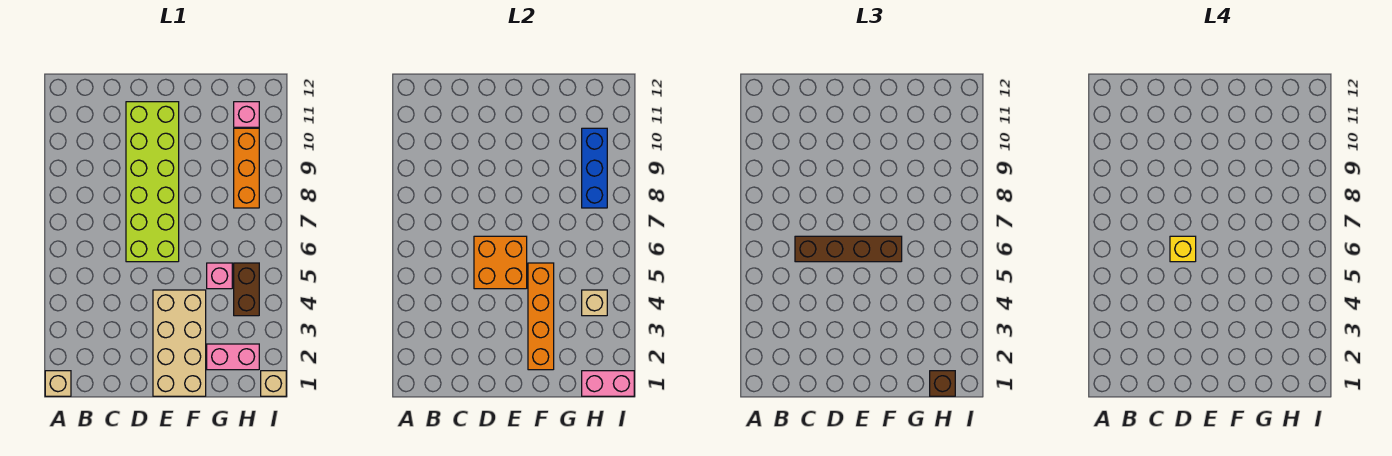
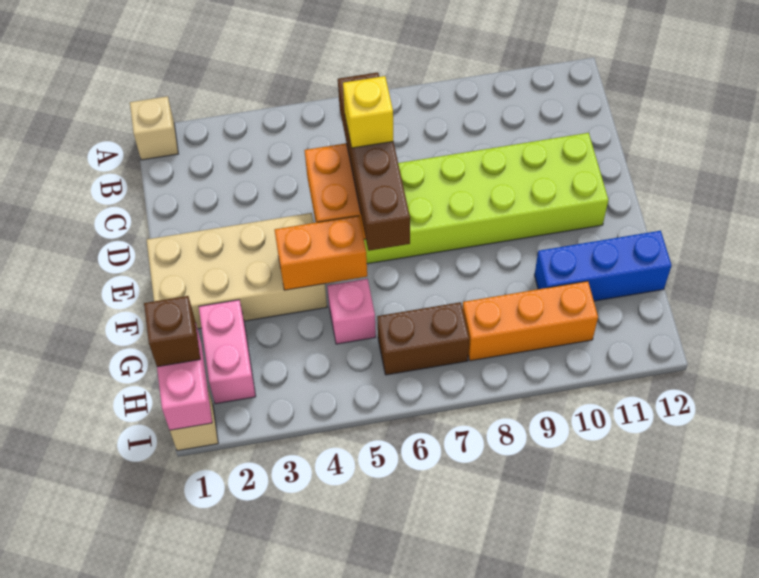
orange 1x4 brick [528,263,554,370] -> orange 1x2 brick [275,216,367,290]
brown 1x2 brick [234,263,259,316] -> brown 1x2 brick moved to [377,302,469,375]
tan 1x1 brick [582,290,607,316] -> none
blue 1x3 brick [582,128,607,208] -> blue 1x3 brick moved to [535,231,671,301]
pink 1x1 brick [234,102,259,127] -> none

